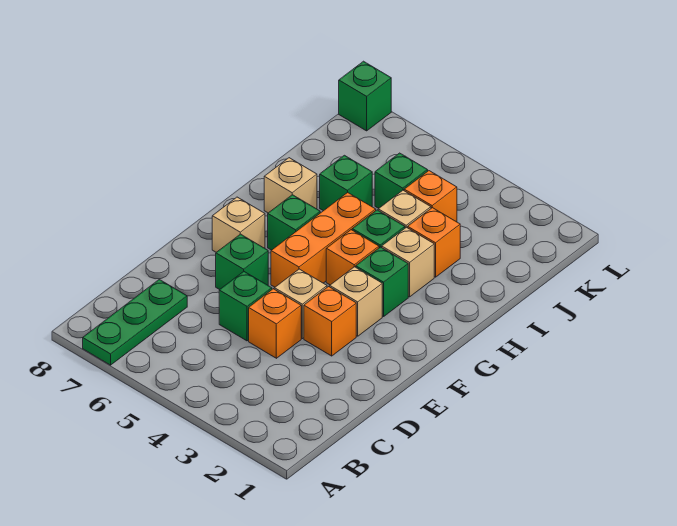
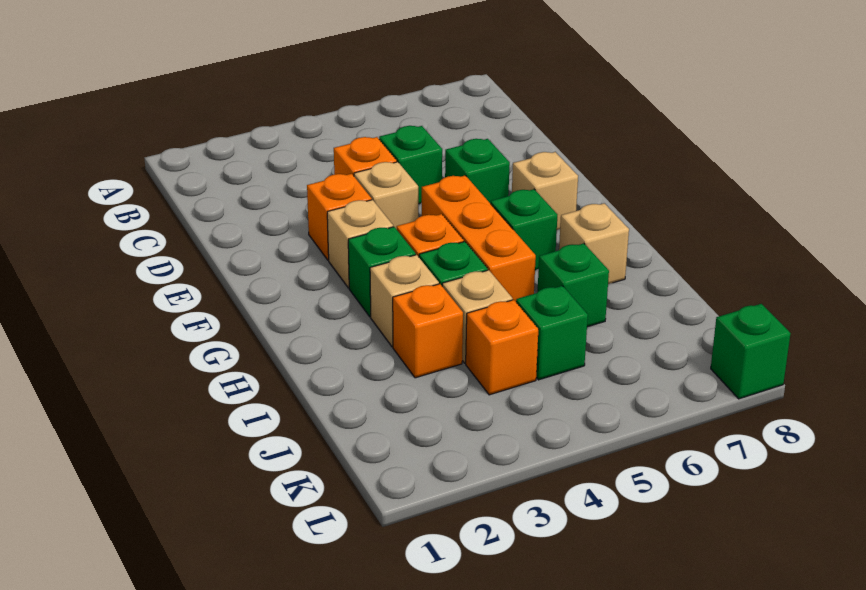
green 1x3 plate [83,279,187,365] -> none

